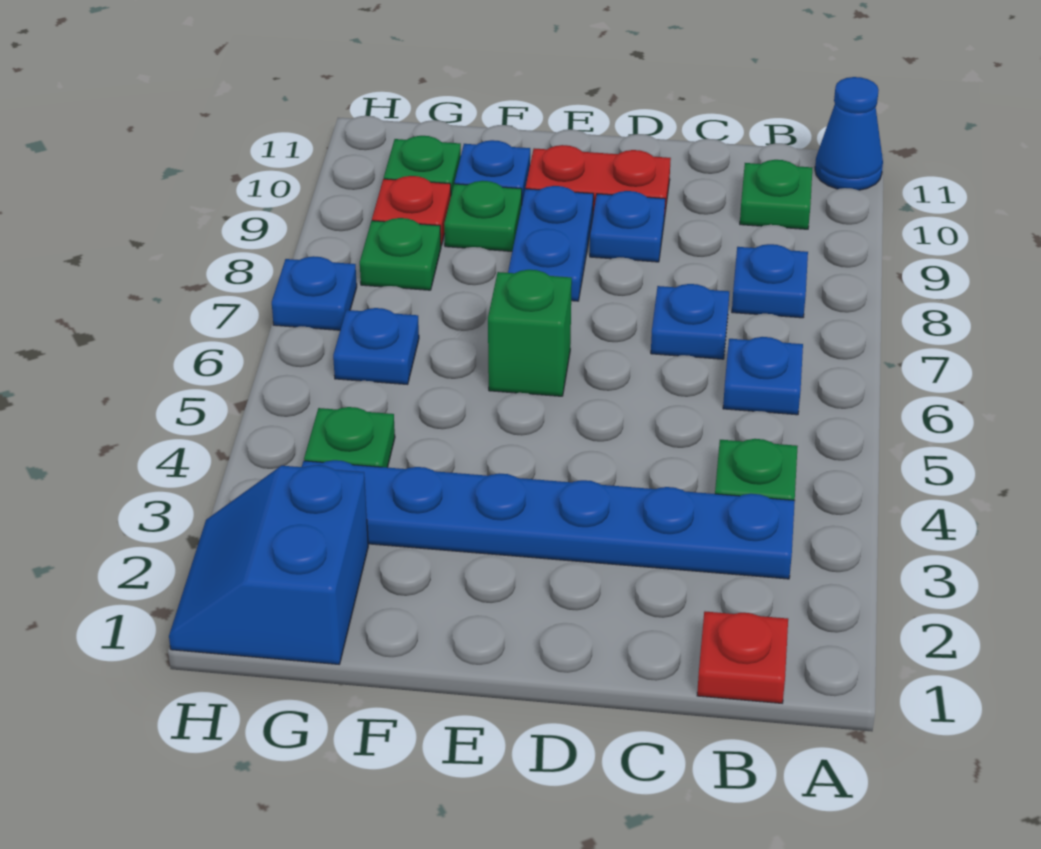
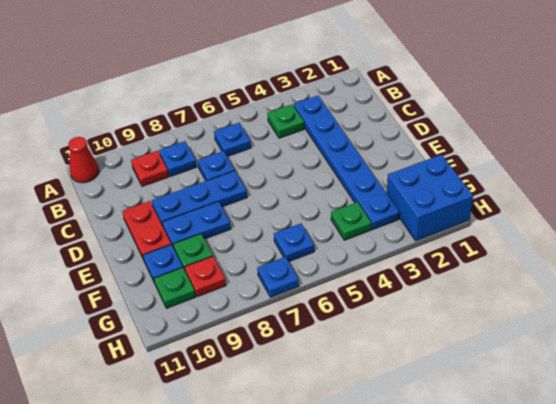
blue 1x1 cone [815,77,883,190] -> red 1x1 cone [68,137,99,183]
red 1x1 plate [697,612,788,703] -> red 1x1 plate moved to [131,151,169,186]
green 1x1 plate [740,160,812,229] -> none
blue 1x1 plate [590,191,665,262] -> blue 1x3 plate [152,171,247,226]
green 1x1 brick [488,270,572,396] -> none
blue 2x2 slope [169,465,368,664] -> blue 2x2 brick [387,155,473,241]
green 1x1 plate [360,218,441,290] -> none

